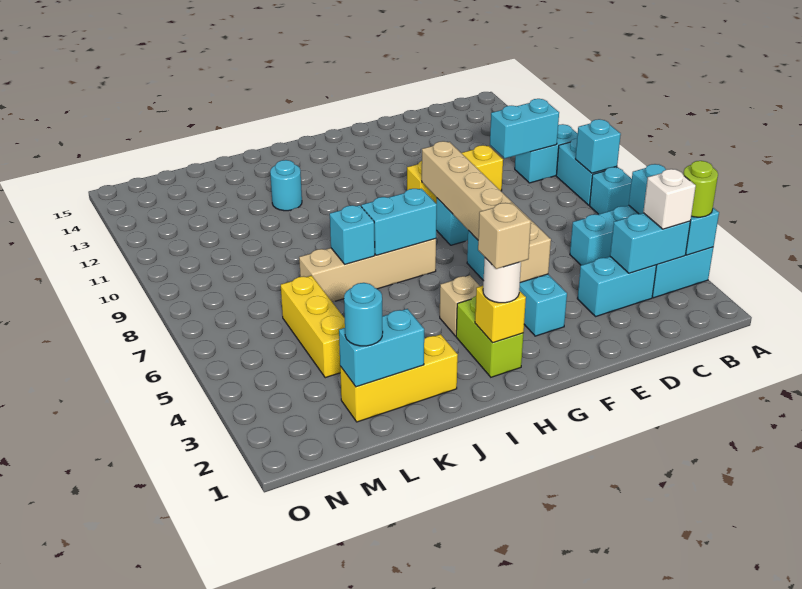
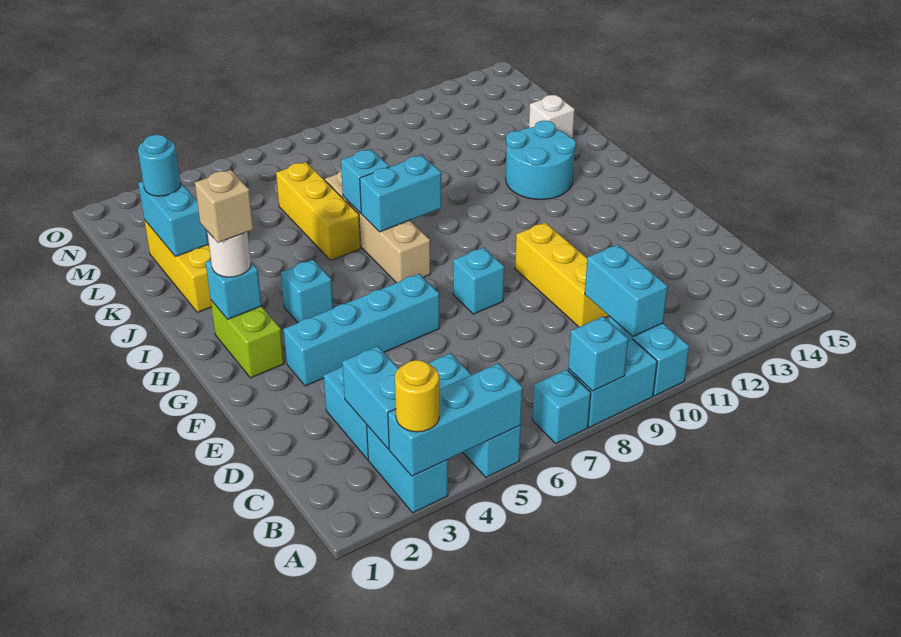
lime 1x1 round brick [683,161,718,217] -> yellow 1x1 round brick [395,360,439,432]
white 1x1 brick [643,169,696,229] -> white 1x1 brick moved to [529,95,575,138]
tan 1x6 brick [422,141,551,283] -> none
lime 1x2 brick [456,296,523,377] -> lime 1x2 brick turned to [211,300,284,378]
yellow 1x1 brick [475,286,526,343] -> cyan 1x1 brick [206,260,262,319]
tan 1x1 brick [440,275,480,336] -> cyan 1x1 brick [281,260,333,323]
cyan 1x2 brick [361,189,437,255] -> cyan 1x2 brick turned to [360,155,441,232]
cyan 1x1 round brick [270,160,302,211] -> cyan 2x2 round brick [506,121,576,199]
yellow 1x3 brick [281,276,345,378] -> yellow 1x3 brick turned to [276,162,361,260]

